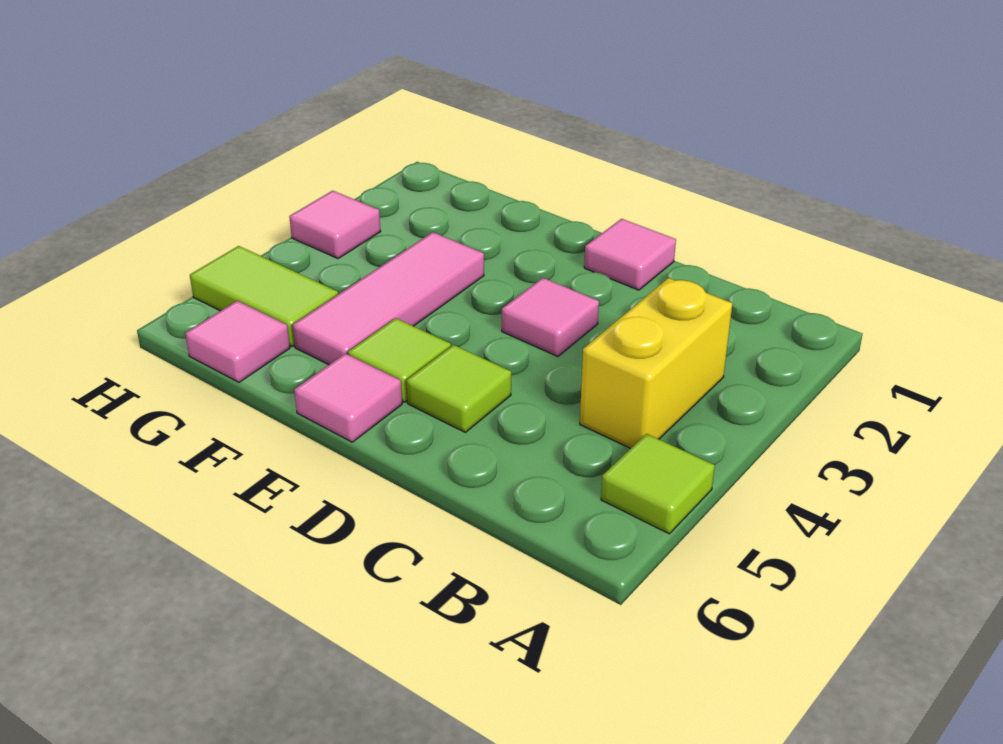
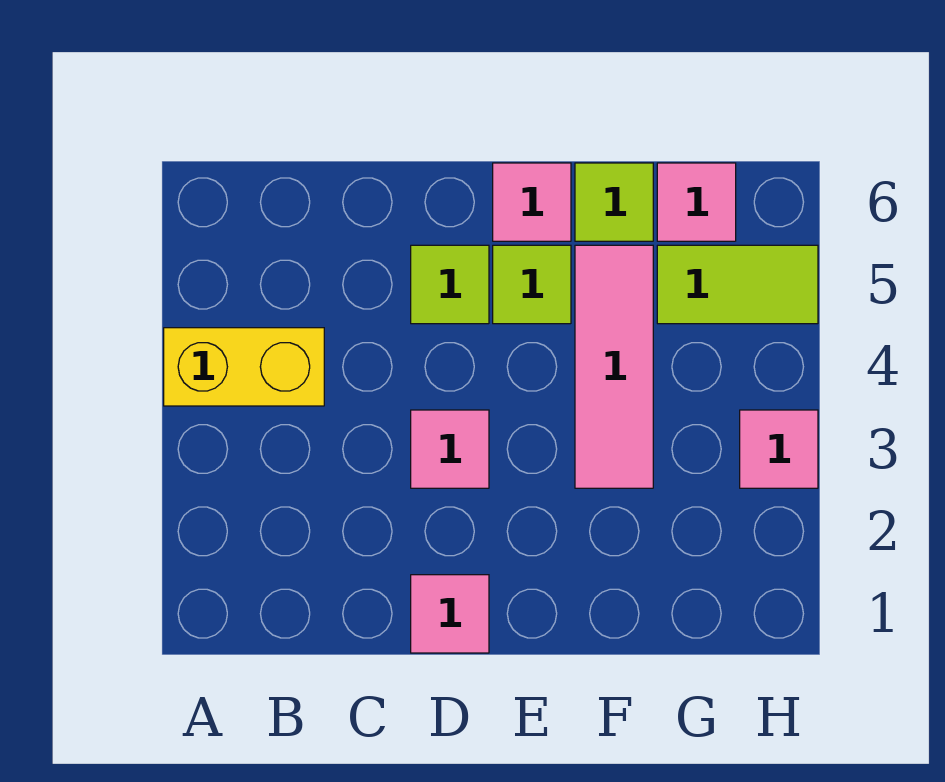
lime 1x1 tile [601,434,715,534] -> lime 1x1 tile moved to [575,163,653,241]
yellow 1x2 brick [580,278,733,448] -> yellow 1x2 brick turned to [164,328,324,406]

